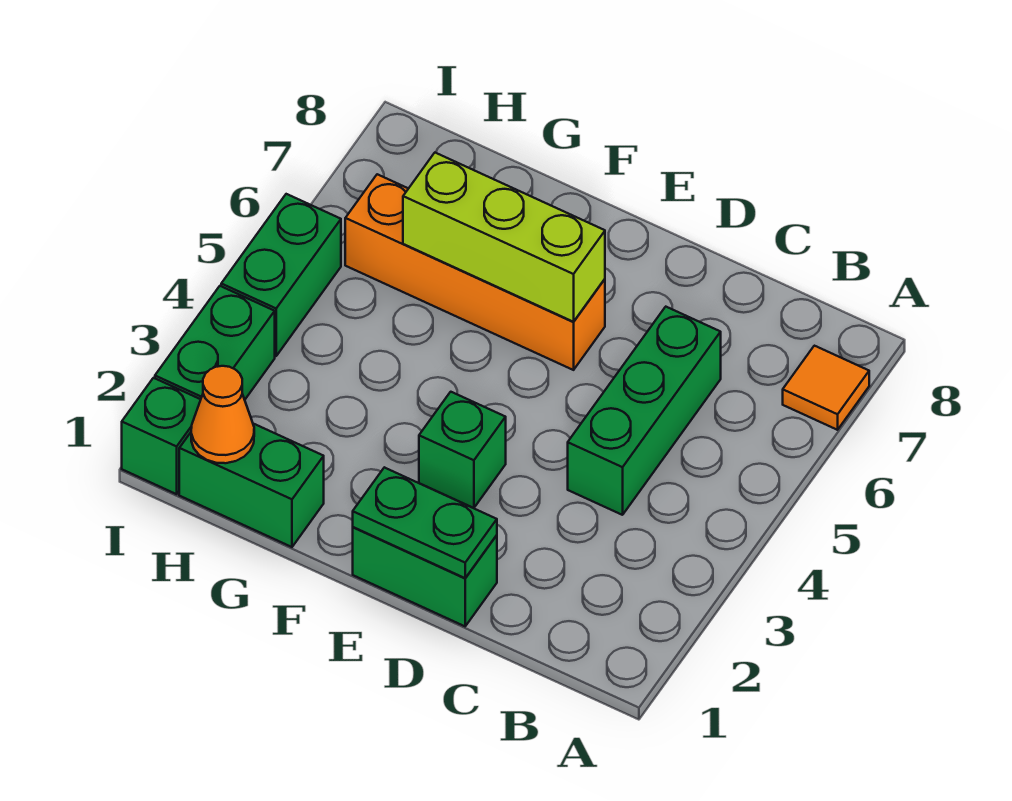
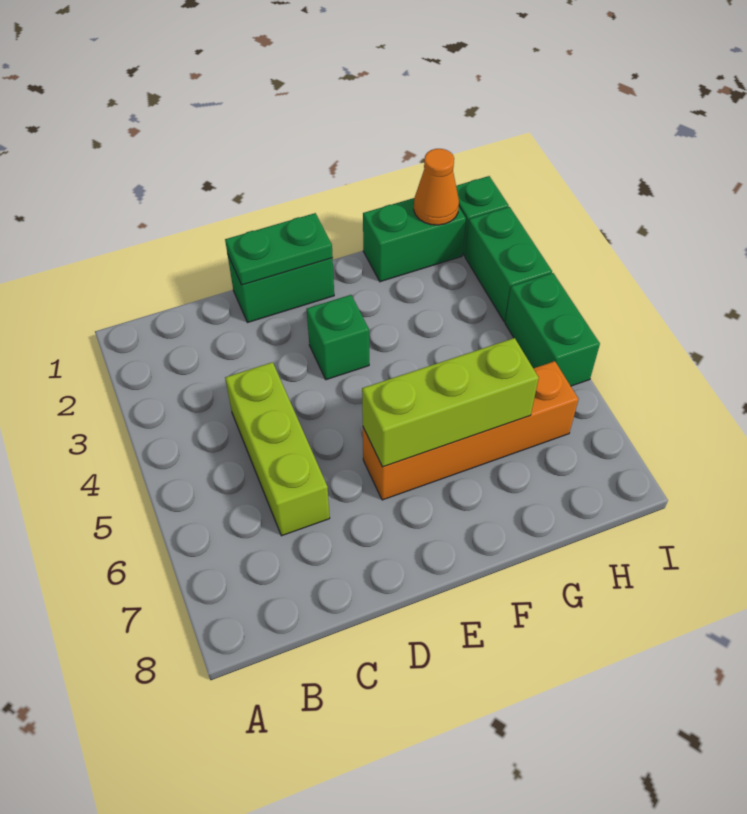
orange 1x1 tile [783,346,869,430] -> none
green 1x3 brick [568,307,721,515] -> lime 1x3 brick [225,362,330,536]

